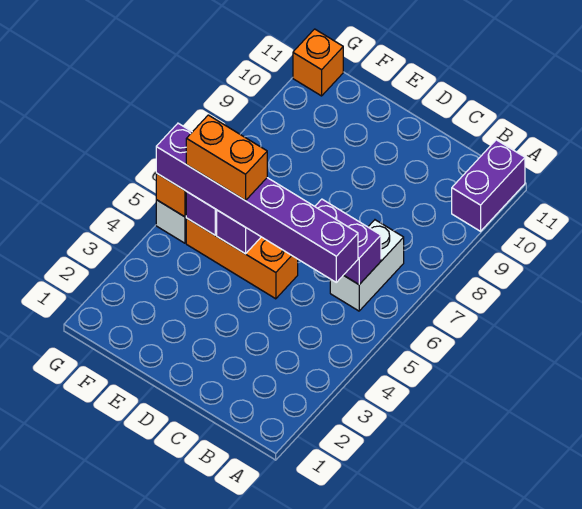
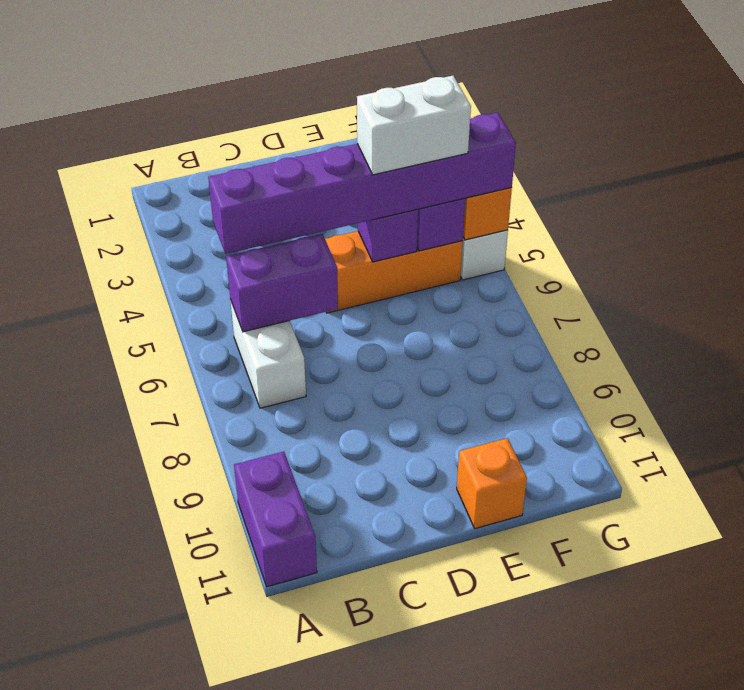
orange 1x2 brick [186,115,267,200] -> white 1x2 brick [357,76,471,175]
orange 1x1 brick [293,29,343,96] -> orange 1x1 brick moved to [457,438,527,529]

